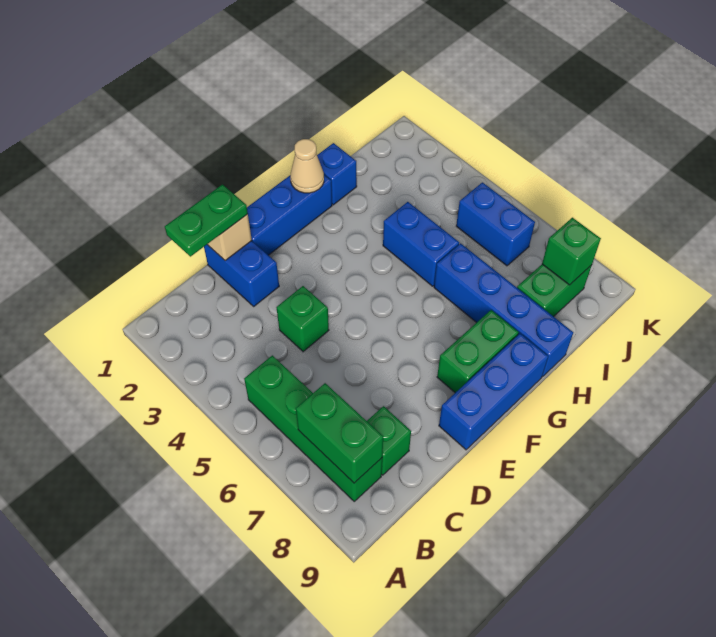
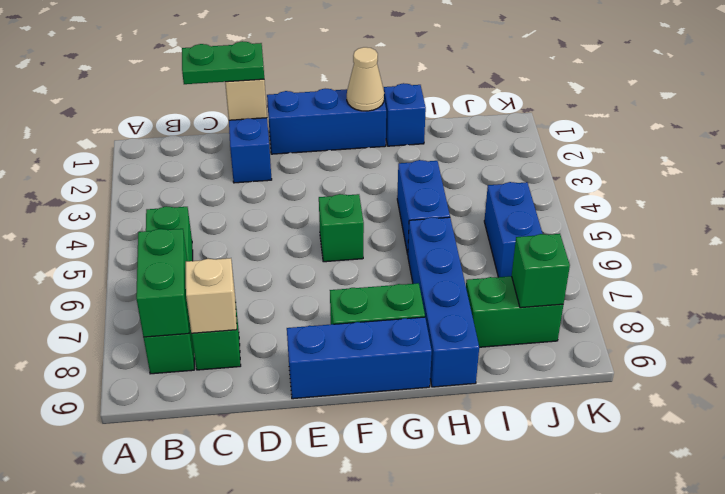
none -> tan 1x1 brick [186,258,237,333]
green 1x1 brick [276,286,329,352] -> green 1x1 brick moved to [319,194,364,262]

